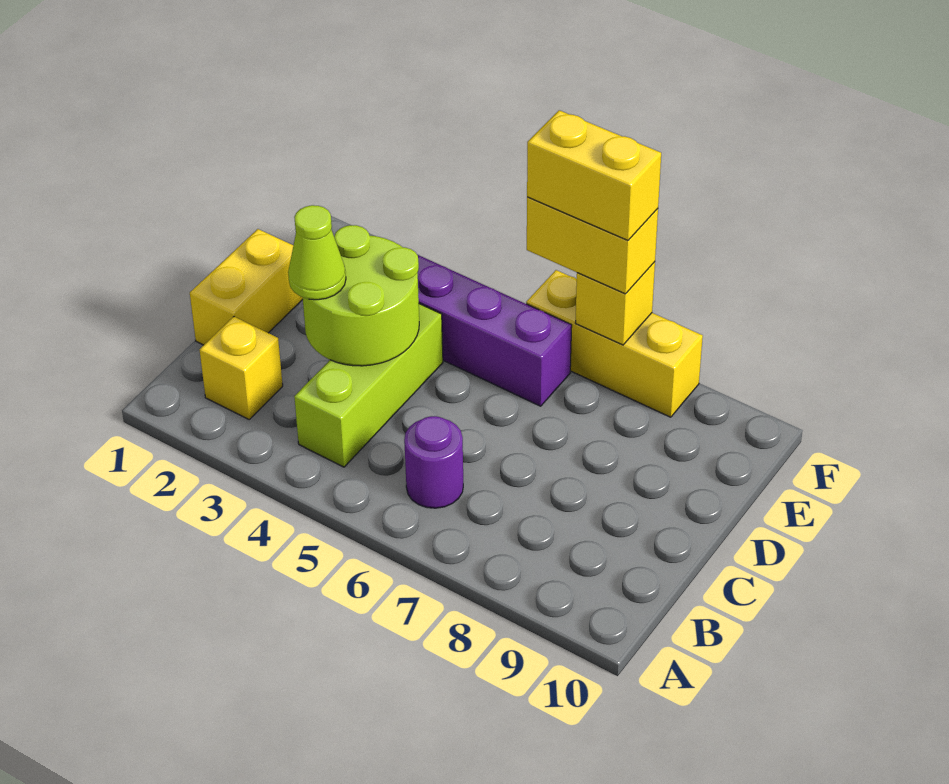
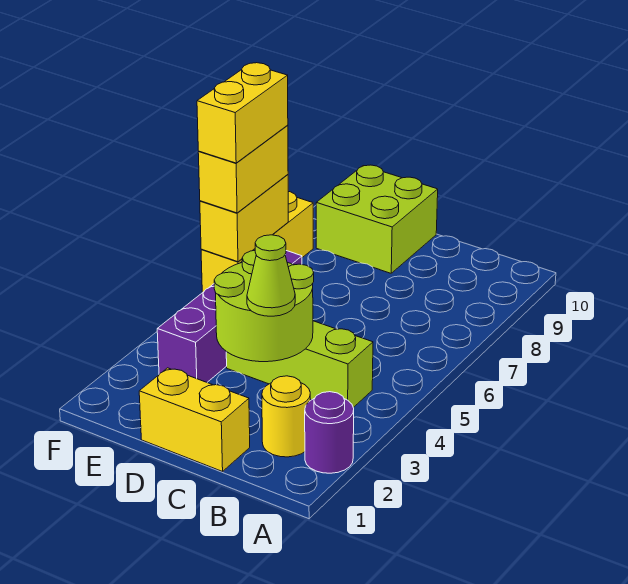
yellow 1x1 brick [199,317,283,419] -> yellow 1x1 round brick [262,376,310,457]
purple 1x1 round brick [404,416,463,508] -> purple 1x1 round brick moved to [305,392,354,473]
none -> lime 2x2 brick [316,165,438,273]
yellow 1x1 brick [576,262,655,345] -> yellow 1x2 brick [200,175,288,262]

